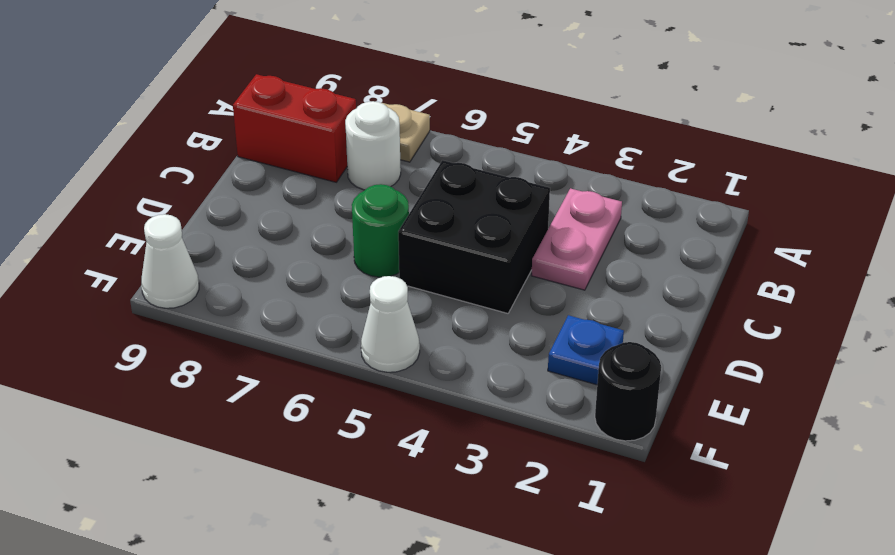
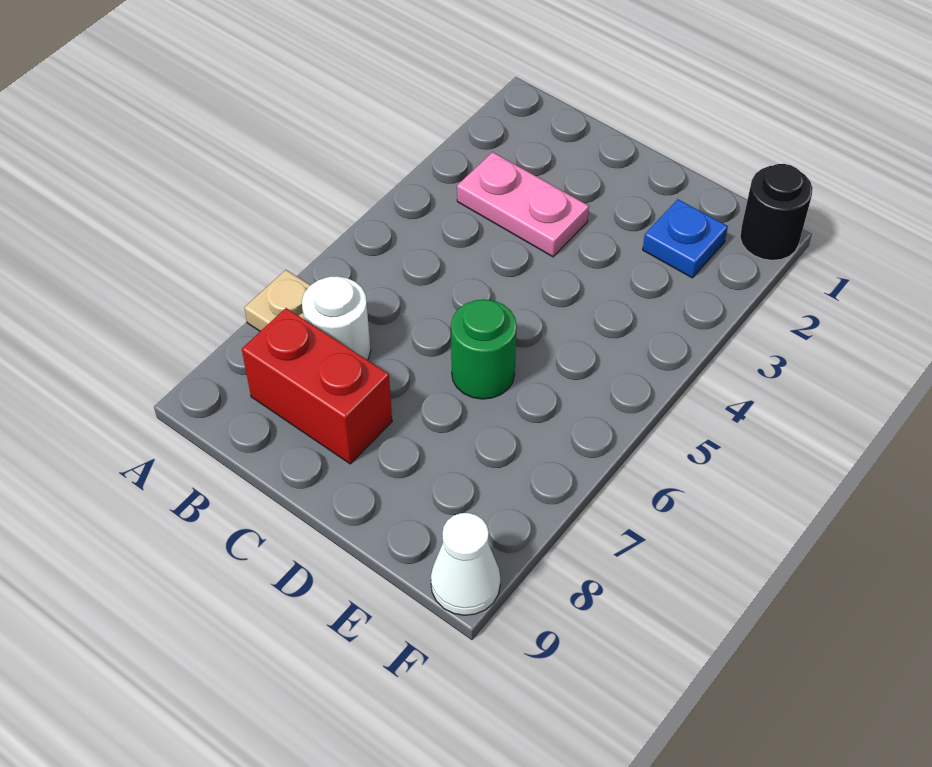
red 1x2 brick [233,74,356,182] -> red 1x2 brick turned to [242,308,392,464]
black 2x2 brick [398,160,550,313] -> none
white 1x1 cone [361,276,420,372] -> none

